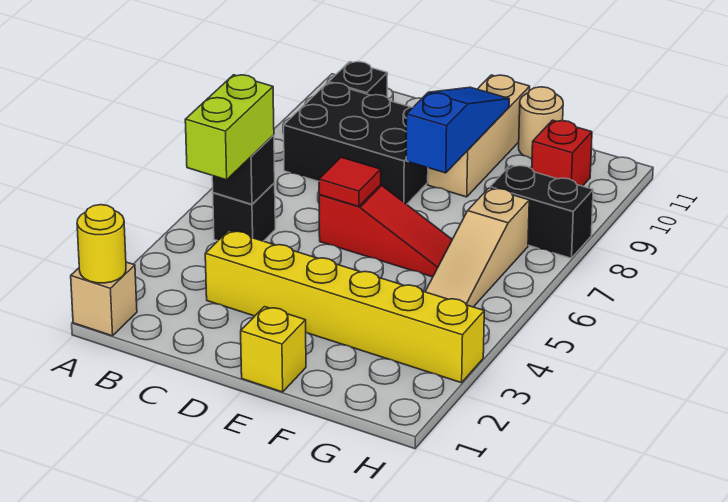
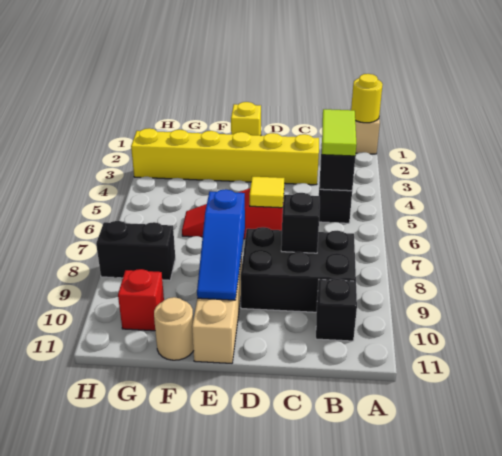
lime 1x2 brick [185,75,274,180] -> lime 1x2 tile [322,109,356,156]
none -> black 1x1 brick [281,193,320,253]
red 1x1 tile [319,157,381,207] -> yellow 1x1 tile [250,177,284,208]
tan 1x3 slope [425,188,529,307] -> none

